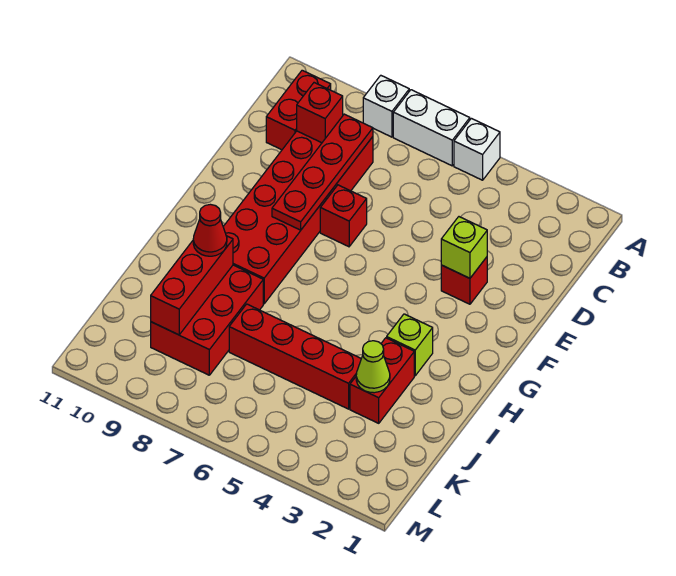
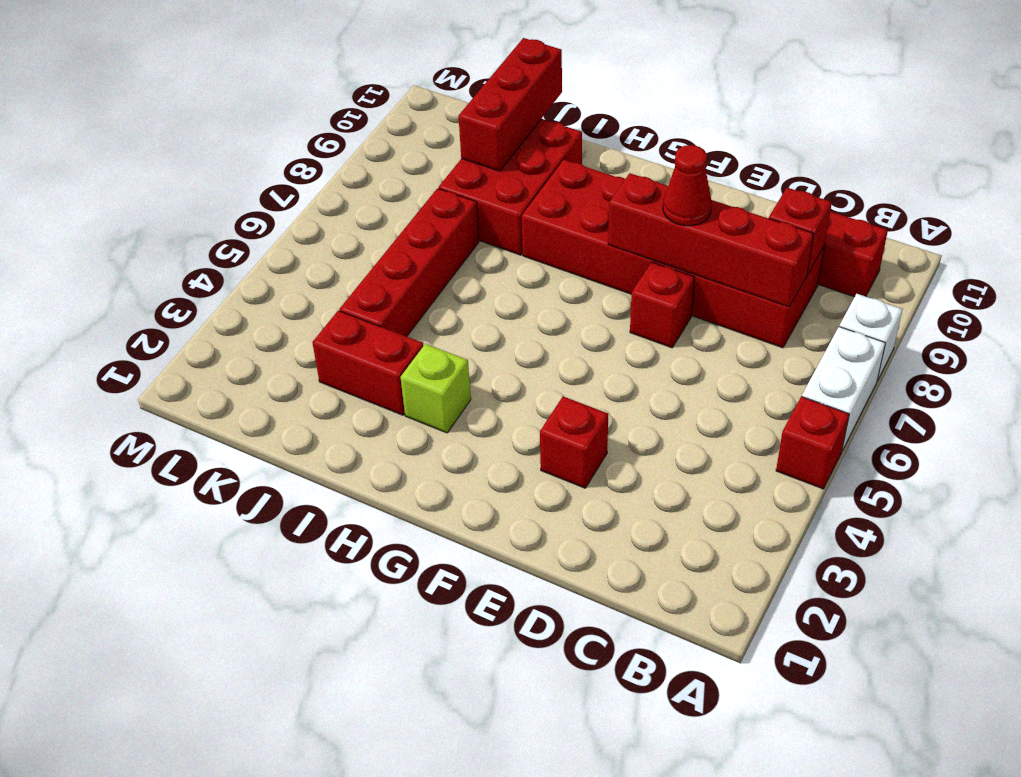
white 1x1 brick [454,118,500,180] -> red 1x1 brick [776,397,849,489]
red 1x4 plate [272,114,373,230] -> red 1x4 brick [608,173,814,307]
lime 1x1 brick [441,217,487,278] -> none
red 2x3 brick [151,265,263,375] -> red 2x3 brick turned to [439,119,582,255]
red 1x3 brick [151,236,233,335] -> red 1x3 brick turned to [459,38,562,171]
red 1x1 cone [193,204,227,256] -> red 1x1 cone moved to [663,145,712,226]
lime 1x1 cone [356,341,390,393] -> none

